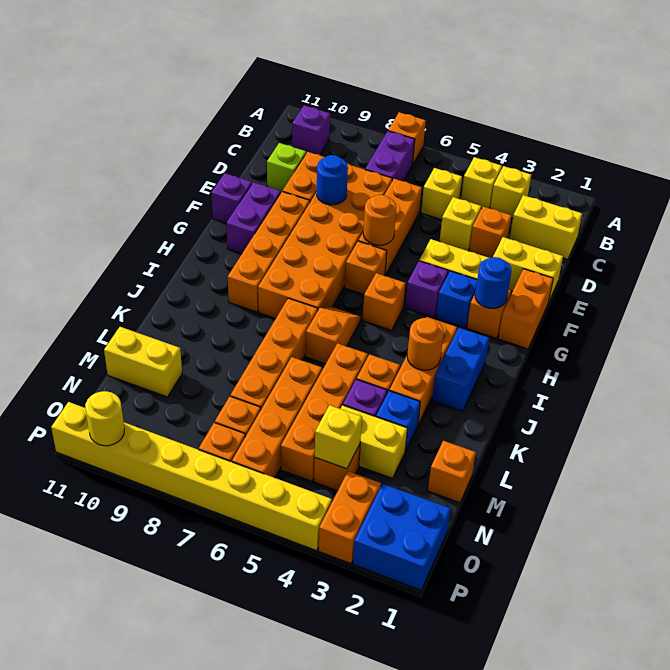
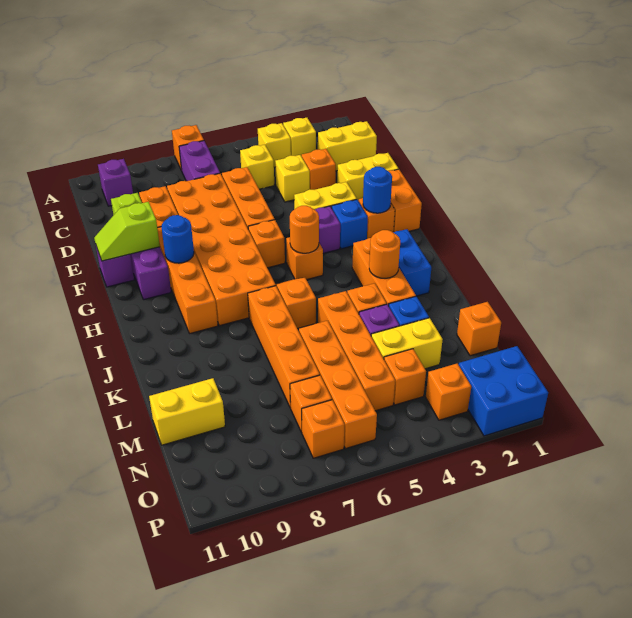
blue 1x1 round brick [317,155,348,205] -> blue 1x1 round brick moved to [161,215,194,263]
orange 1x1 round brick [363,195,396,245] -> orange 1x1 round brick moved to [290,206,319,253]
none -> lime 1x2 slope [94,202,160,261]
yellow 1x1 brick [315,405,362,469] -> none
orange 1x2 brick [318,471,381,564] -> orange 1x1 brick [426,364,471,420]
yellow 1x8 brick [51,402,332,551] -> none
yellow 1x1 round brick [85,391,124,446] -> none

